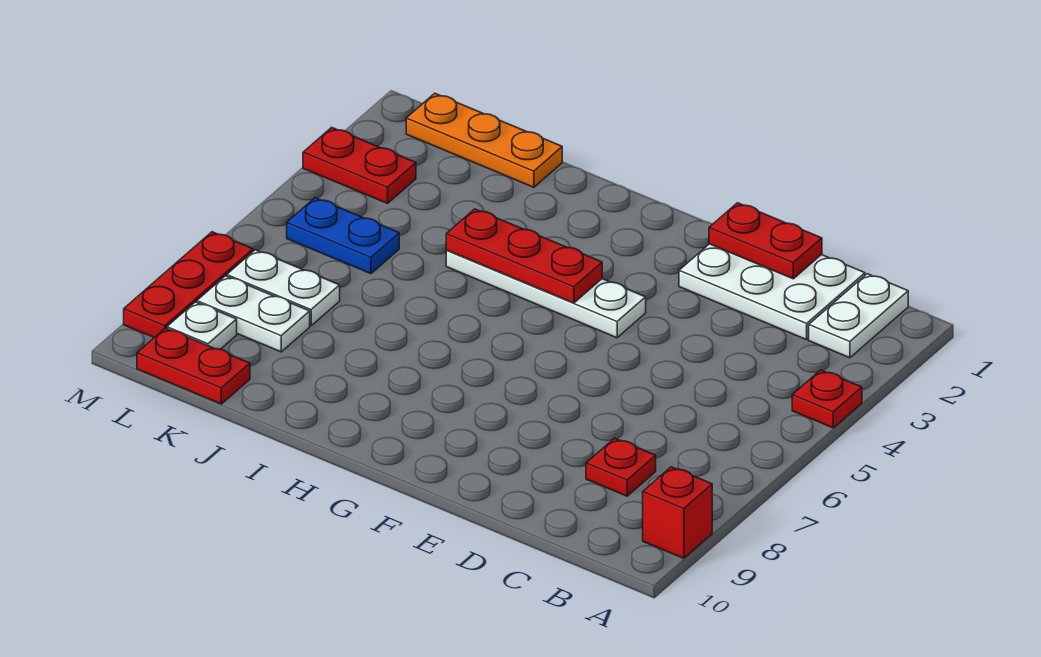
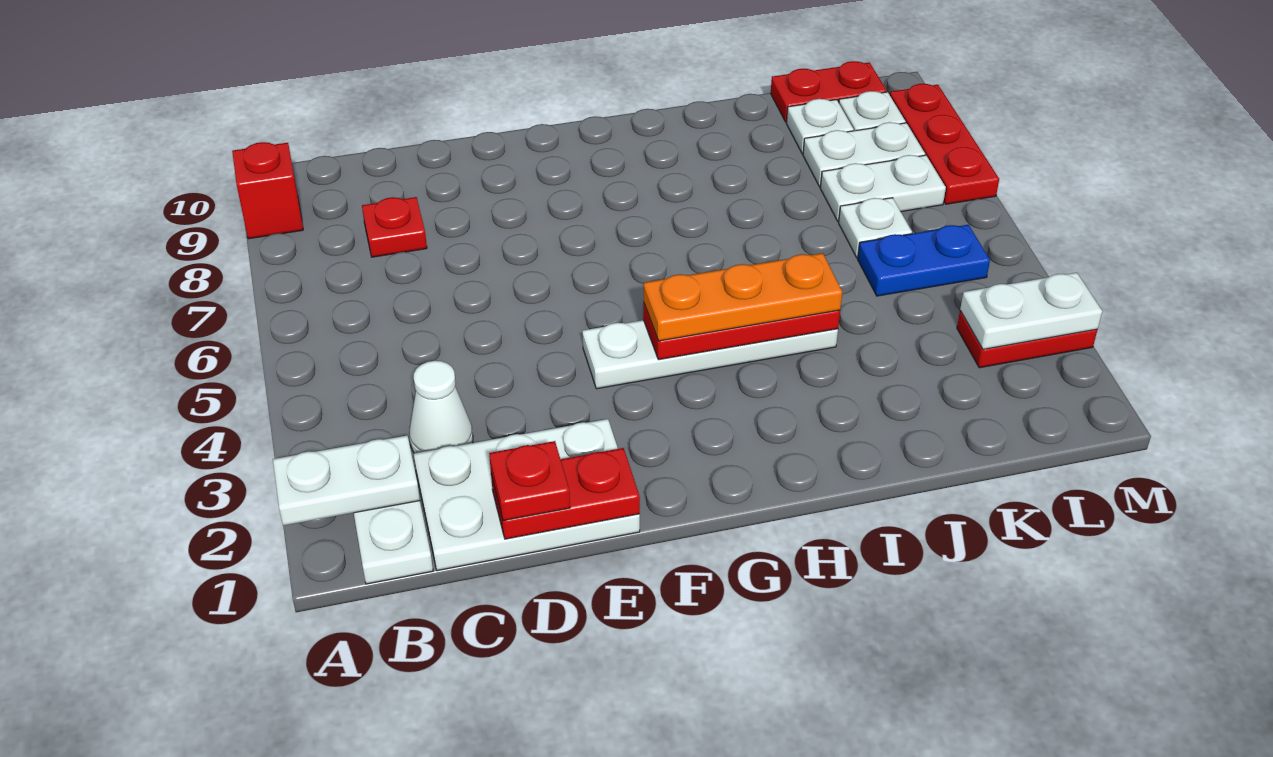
none -> white 1x2 plate [273,436,420,526]
red 1x1 plate [792,370,862,428] -> red 1x1 plate moved to [489,441,570,521]
none -> white 1x1 cone [409,361,473,453]
orange 1x3 plate [406,93,562,187] -> orange 1x3 plate moved to [644,253,842,341]
none -> white 1x1 plate [839,198,912,258]
none -> white 1x1 plate [786,99,854,154]
none -> white 1x2 plate [960,273,1102,349]

